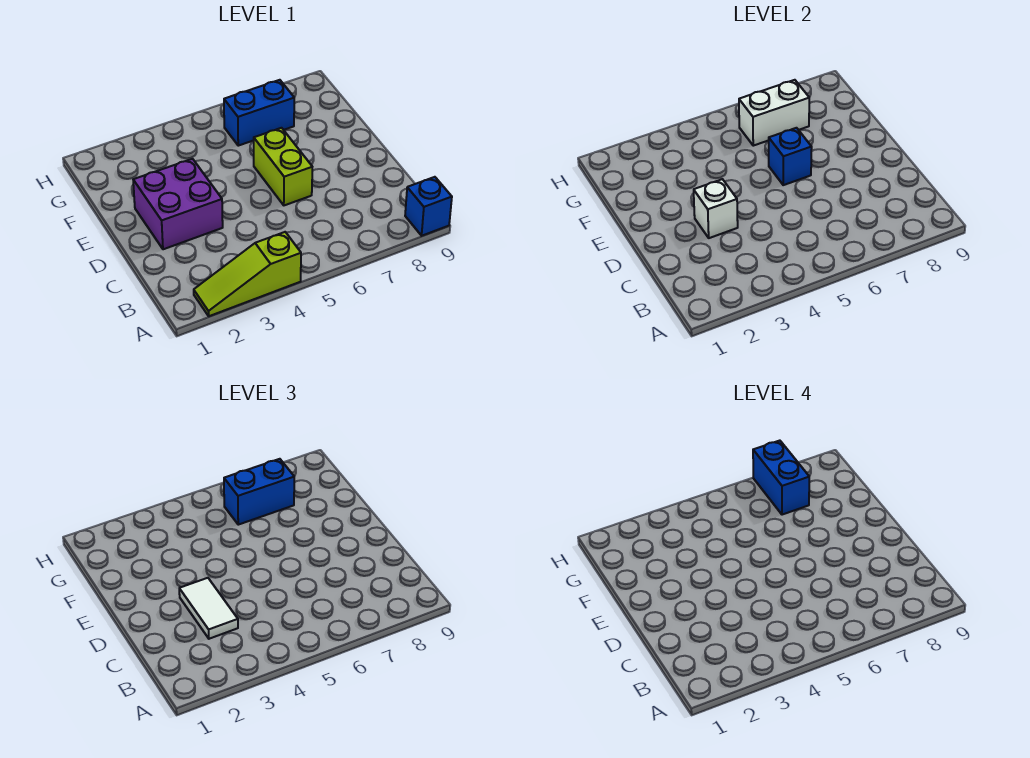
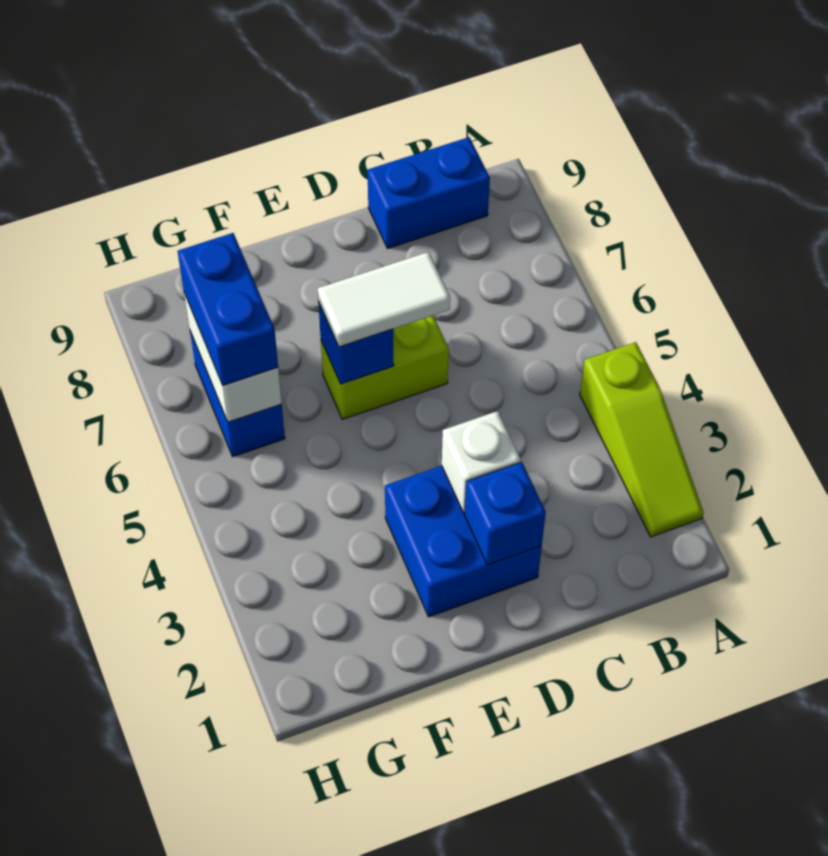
blue 1x1 brick [405,177,452,236] -> blue 1x1 brick moved to [465,462,546,565]
white 1x2 tile [179,578,238,639] -> white 1x2 tile moved to [318,252,450,347]
purple 2x2 brick [133,159,223,249] -> blue 2x2 brick [385,466,542,617]
blue 1x2 brick [753,441,809,515] -> blue 1x2 brick moved to [367,137,490,249]

